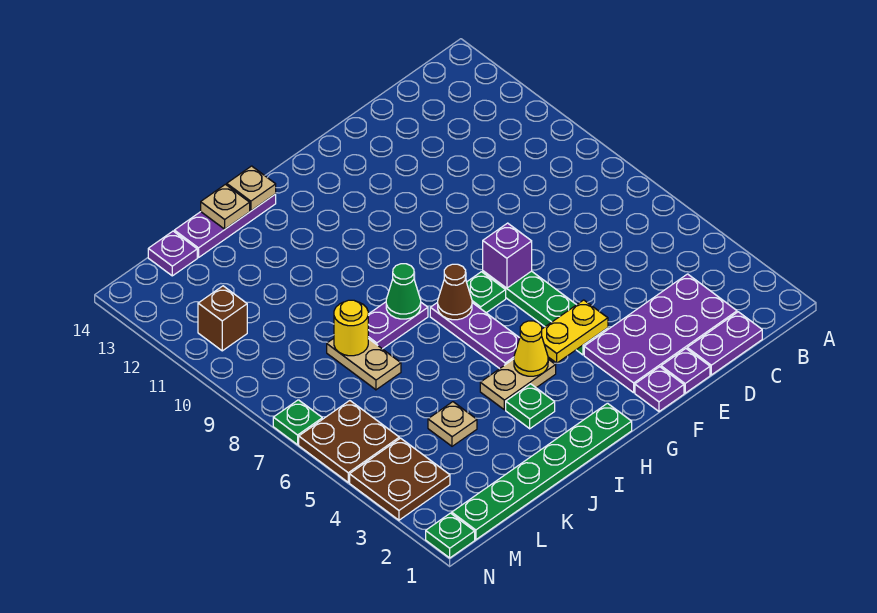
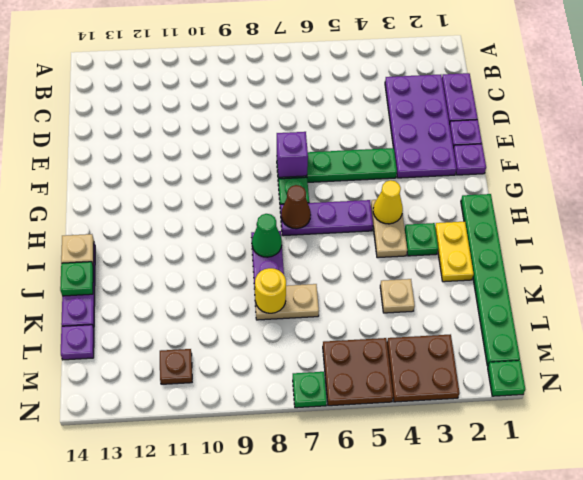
yellow 1x2 plate [542,300,608,363] -> yellow 1x2 plate moved to [435,222,474,282]
tan 1x1 plate [201,184,250,229] -> green 1x1 plate [60,262,93,296]
brown 1x1 brick [198,286,247,351] -> brown 1x1 plate [160,349,192,384]

